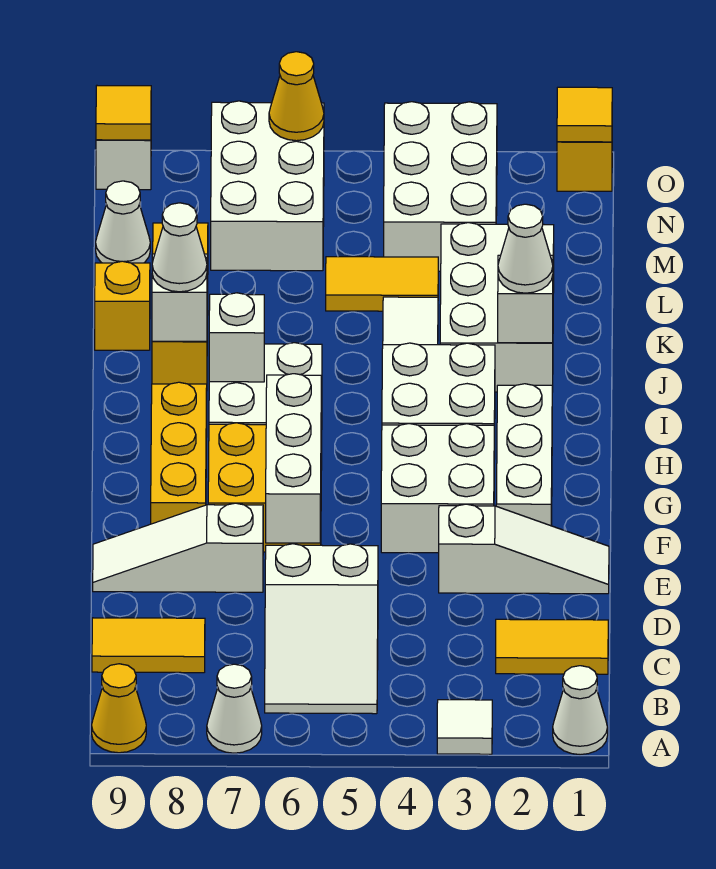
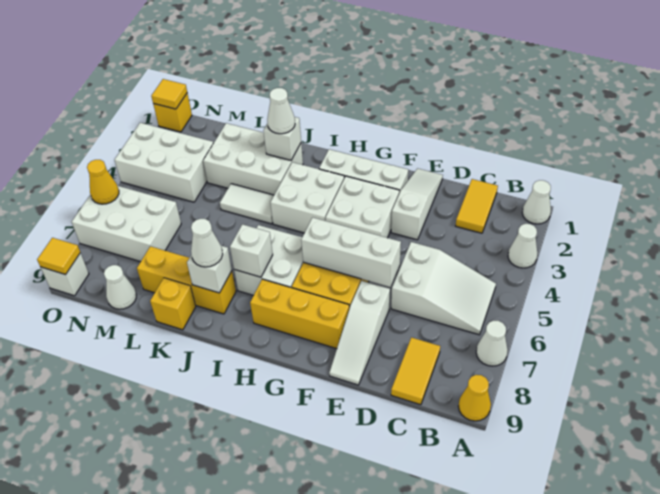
white 1x1 tile [437,700,492,754] -> white 1x1 cone [508,224,537,268]
yellow 1x2 tile [326,257,438,311] -> none

